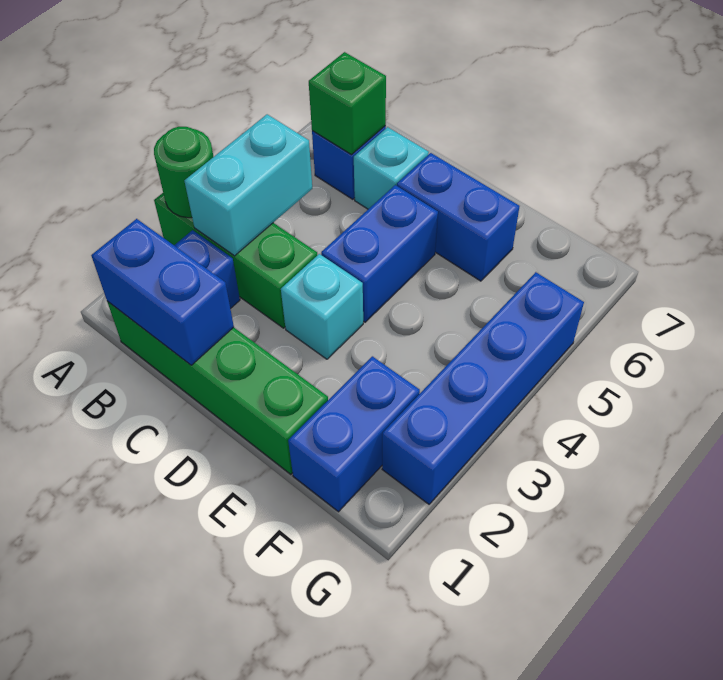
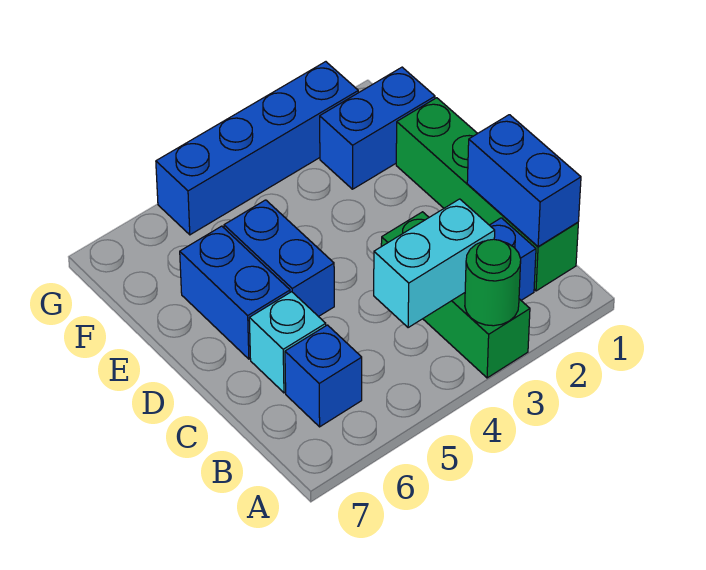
green 1x1 brick [309,52,386,155] -> none
cyan 1x1 brick [281,254,363,359] -> none
blue 1x2 brick [321,185,438,322] -> blue 1x2 brick turned to [224,200,334,317]

